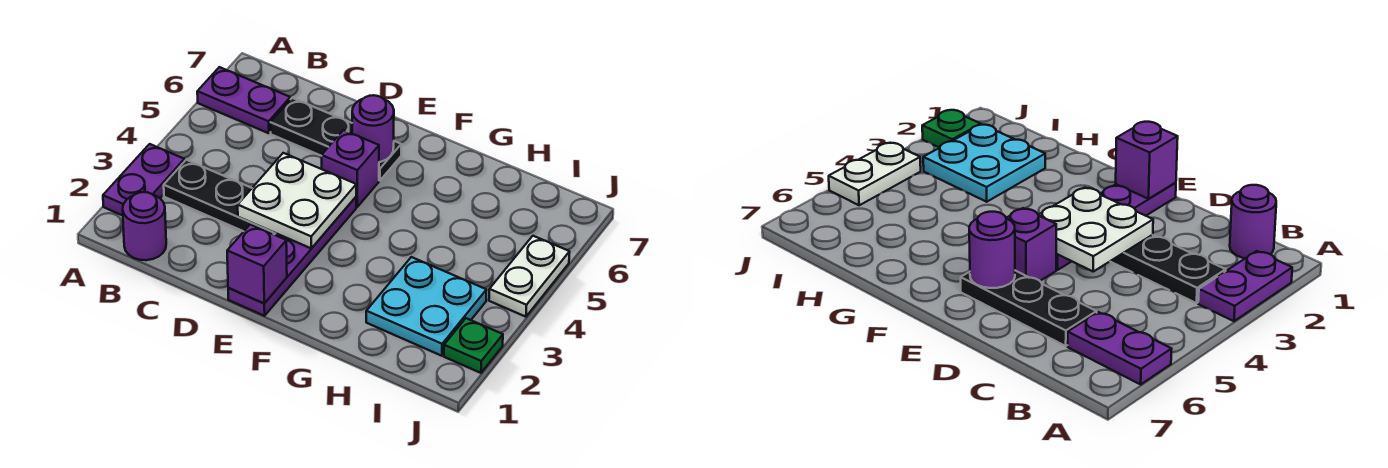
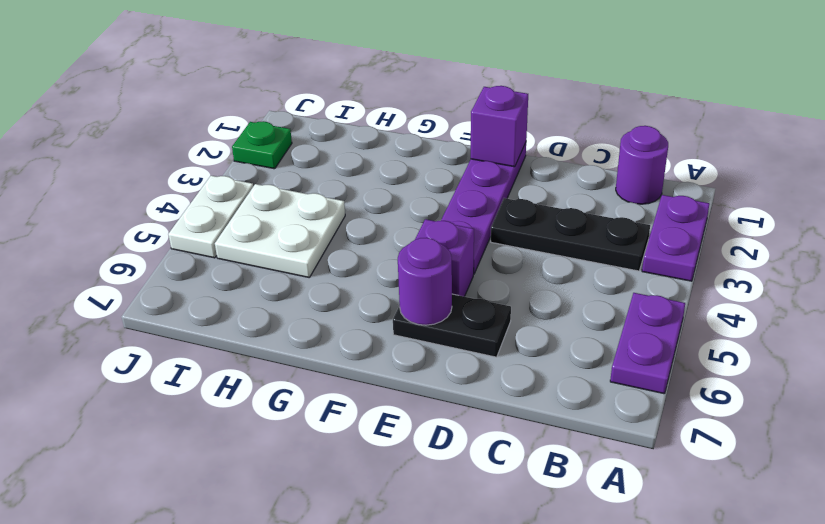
purple 1x2 plate [197,67,290,133] -> purple 1x2 plate turned to [610,293,685,394]
black 1x3 plate [270,98,401,181] -> black 1x2 plate [393,294,511,357]
white 2x2 plate [238,153,356,248] -> white 2x2 plate moved to [215,184,345,278]
cyan 2x2 plate [366,257,486,356] -> none

